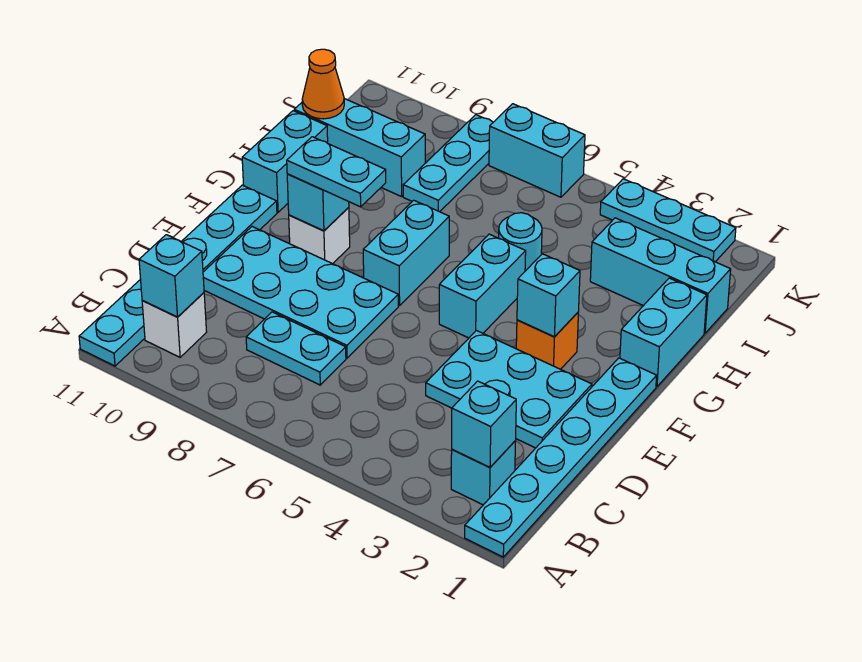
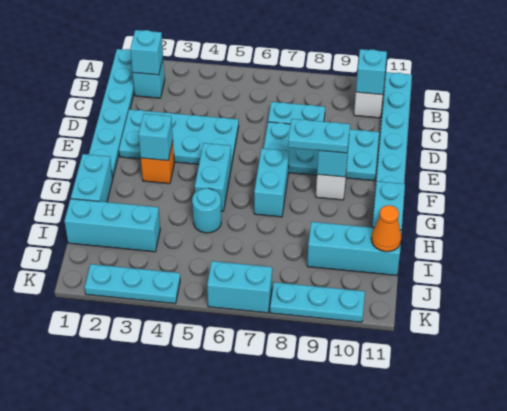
cyan 2x3 plate [426,331,592,448] -> cyan 2x4 plate [119,109,239,167]
cyan 1x3 plate [403,115,493,212] -> cyan 1x3 plate turned to [270,282,365,322]

